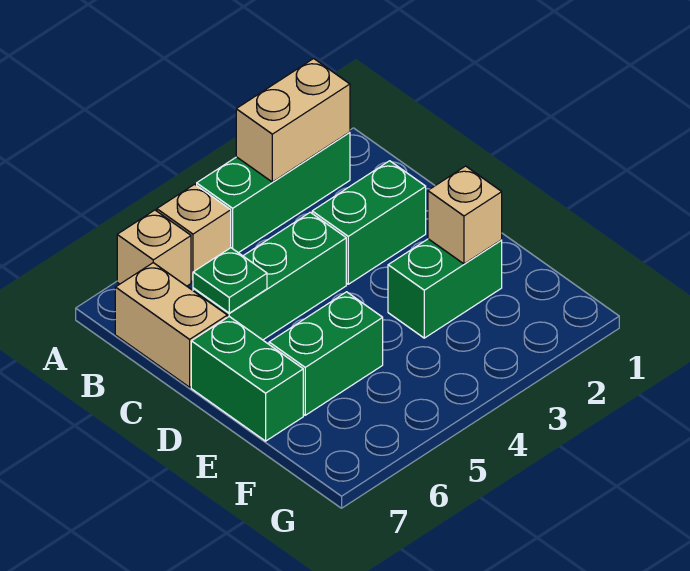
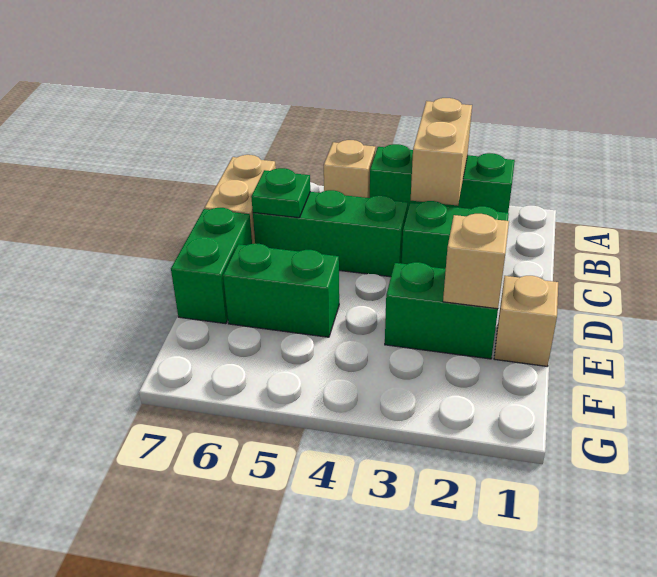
tan 1x2 brick [236,59,350,182] -> tan 1x2 brick turned to [411,98,472,206]
tan 1x1 brick [117,210,191,286] -> tan 1x1 brick moved to [494,276,558,366]

